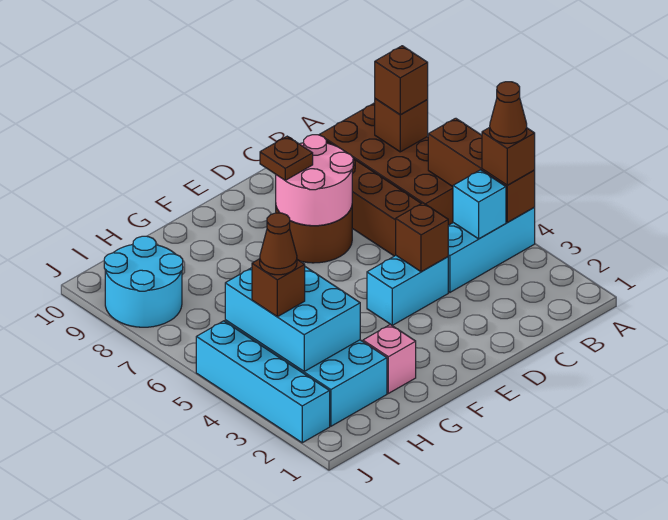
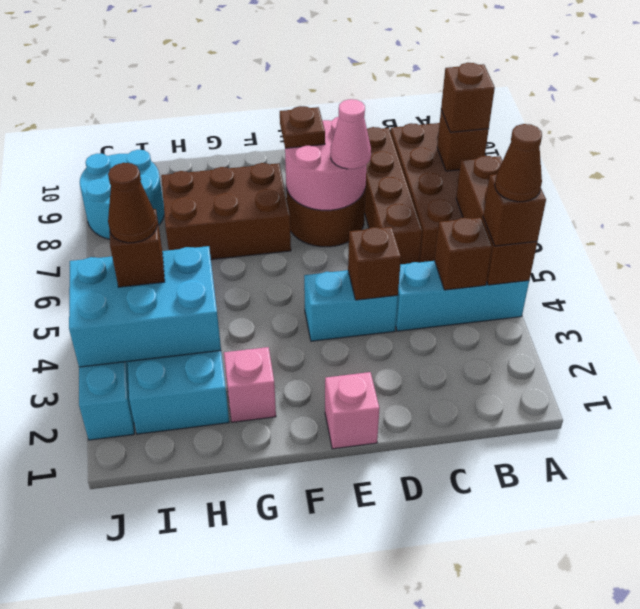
cyan 1x1 brick [453,170,506,239] -> brown 1x1 brick [435,217,492,290]
none -> pink 1x1 cone [331,99,371,169]
none -> pink 1x1 brick [325,372,380,449]
none -> brown 2x3 brick [161,163,291,259]
cyan 2x3 brick [225,267,360,371] -> cyan 2x3 brick turned to [69,246,221,367]

